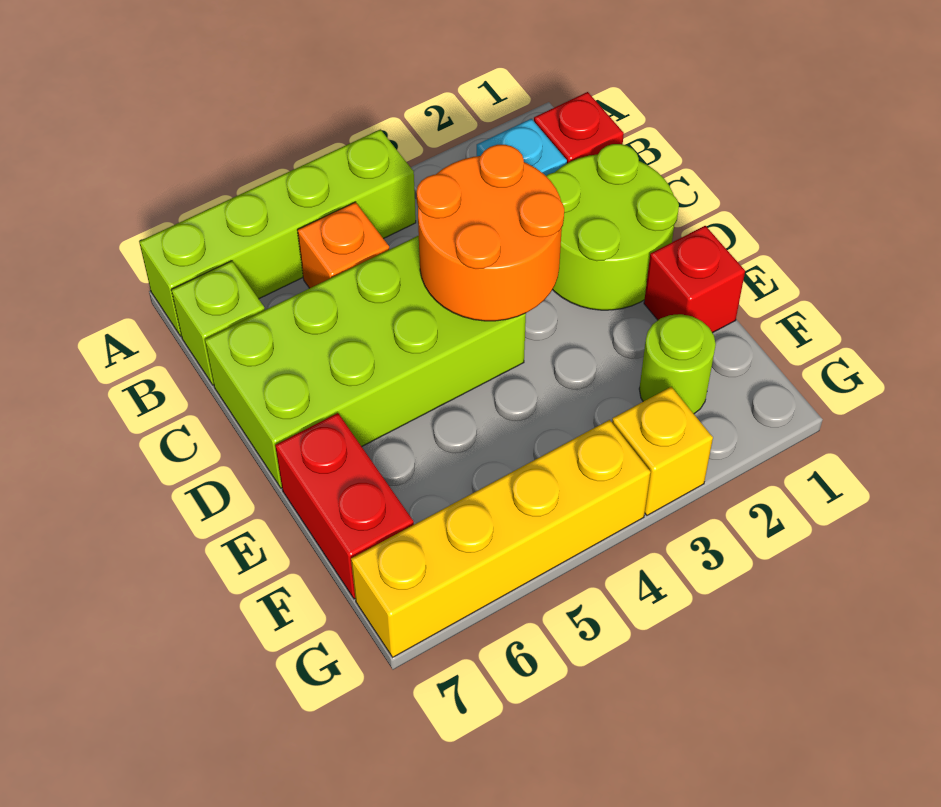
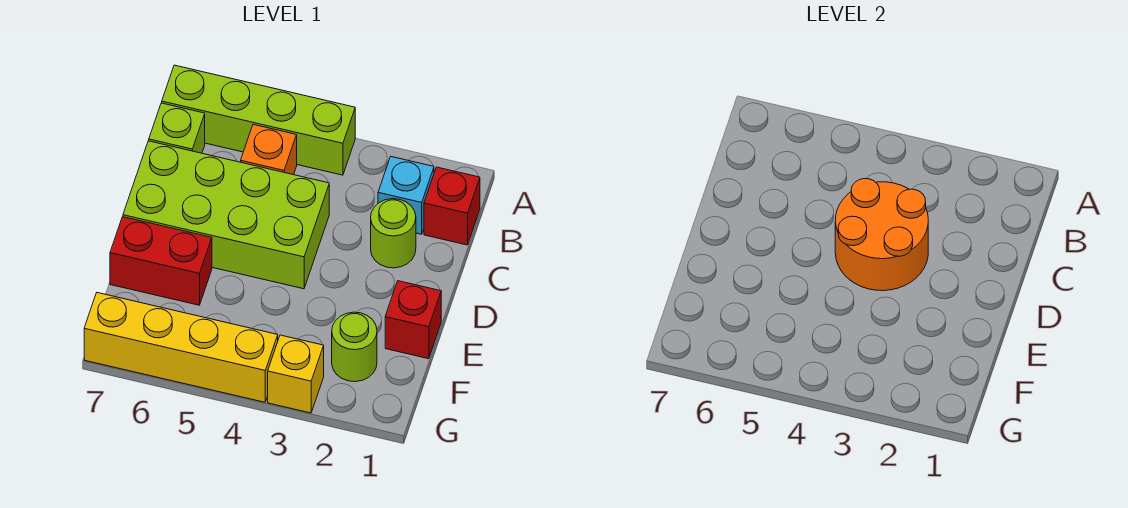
lime 2x2 round brick [546,144,679,310] -> lime 1x1 round brick [371,199,416,268]
red 1x2 brick [275,413,414,599] -> red 1x2 brick turned to [110,217,212,305]

